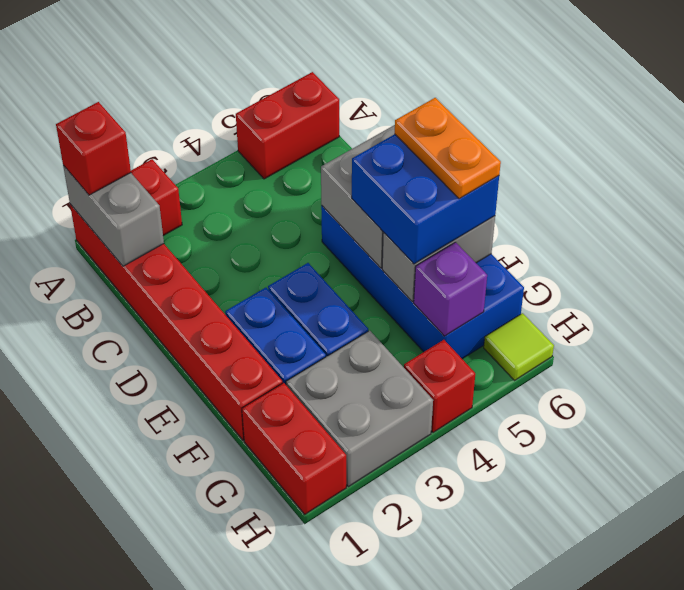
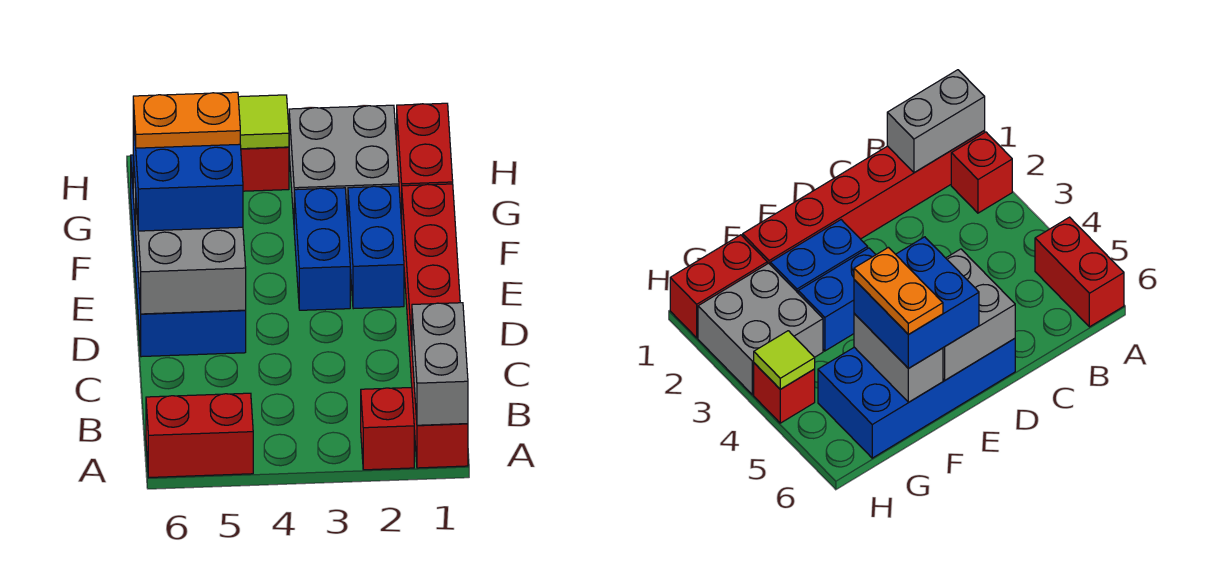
red 1x1 brick [56,102,131,195] -> none
orange 1x2 plate [395,98,501,199] -> orange 1x2 plate turned to [133,92,240,148]
purple 1x1 brick [414,242,487,336] -> none
lime 1x1 tile [484,313,554,380] -> lime 1x1 tile moved to [238,95,289,149]

